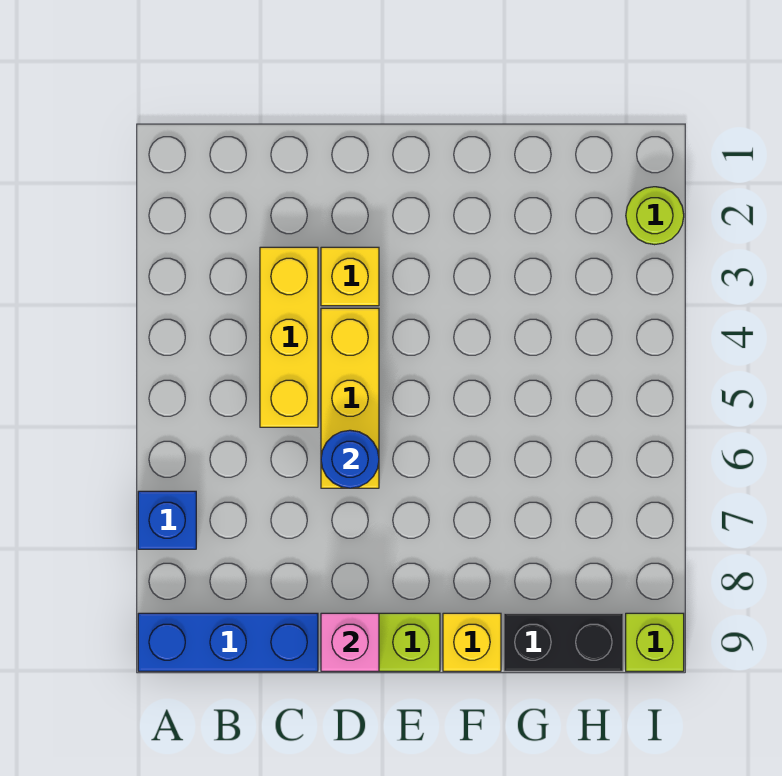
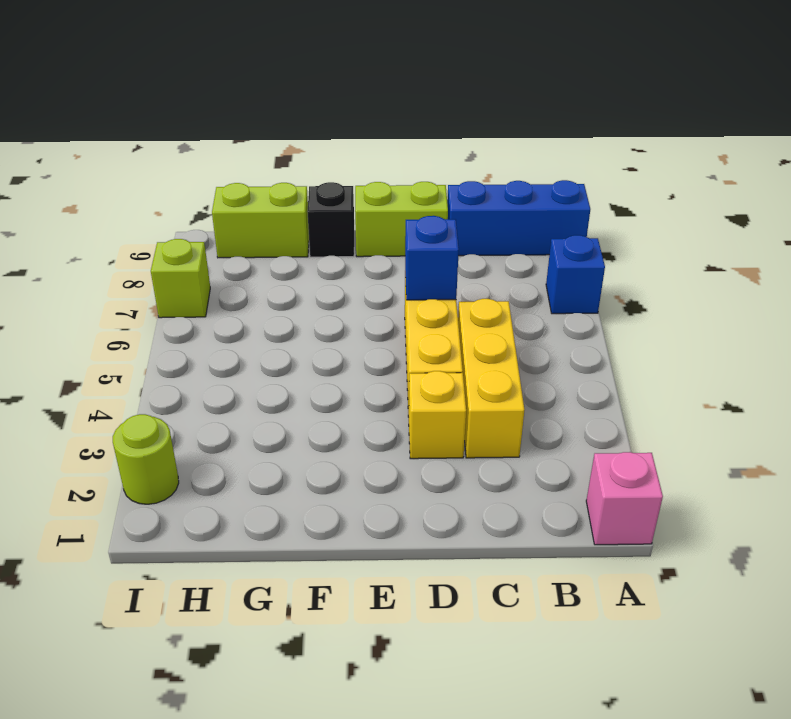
blue 1x1 round brick [321,430,379,488] -> blue 1x1 brick [405,216,459,300]
pink 1x1 brick [321,613,379,671] -> pink 1x1 brick moved to [586,452,663,545]
yellow 1x1 brick [443,613,501,671] -> black 1x1 brick [307,182,354,257]
black 1x2 brick [504,613,623,671] -> lime 1x2 brick [212,183,309,258]
lime 1x1 brick [626,613,684,671] -> lime 1x1 brick moved to [151,239,210,318]

